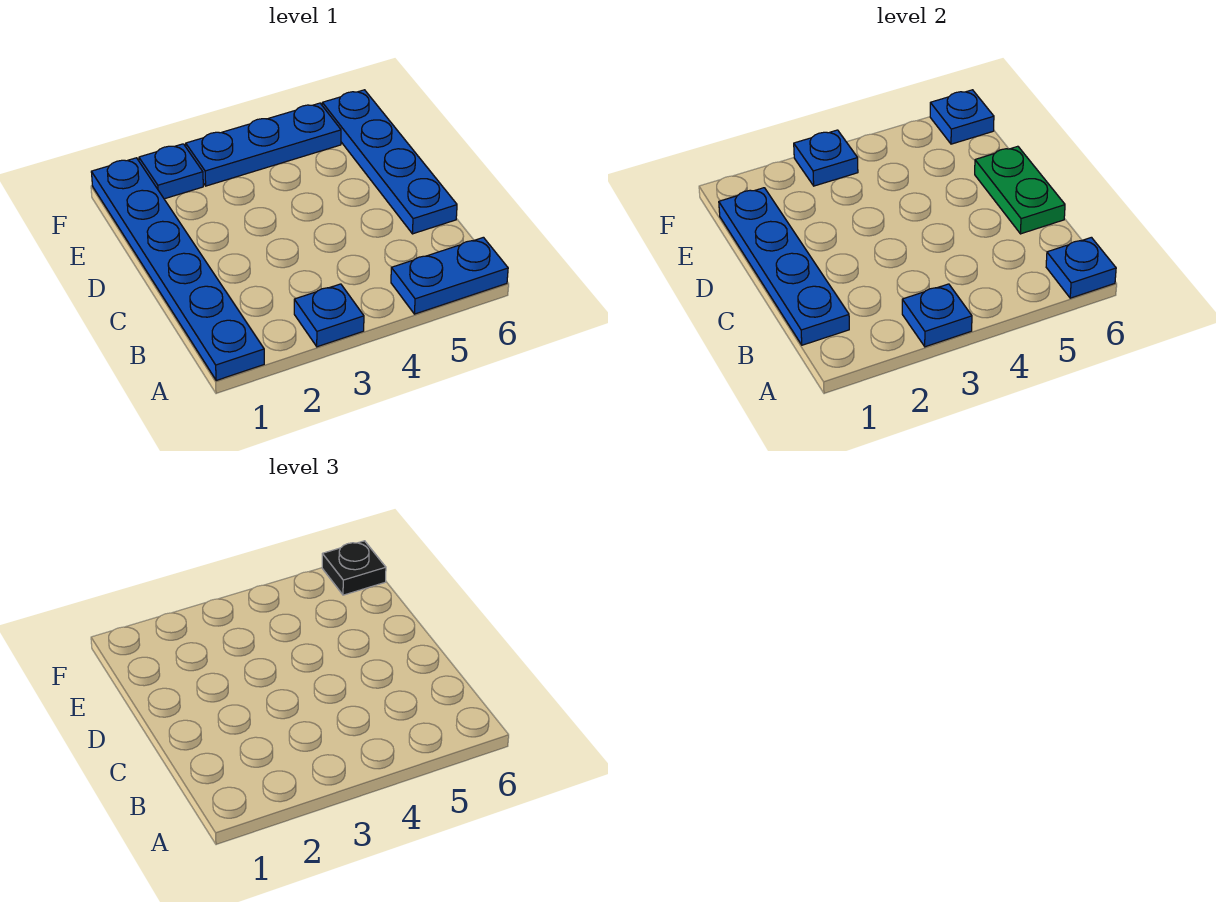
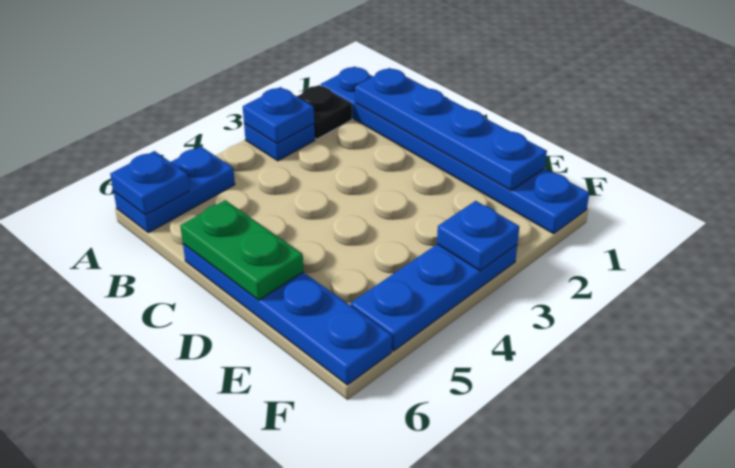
blue 1x1 plate [139,144,203,199] -> none
blue 1x1 plate [930,90,994,144] -> none
black 1x1 plate [322,541,386,595] -> black 1x1 plate moved to [297,85,352,139]

